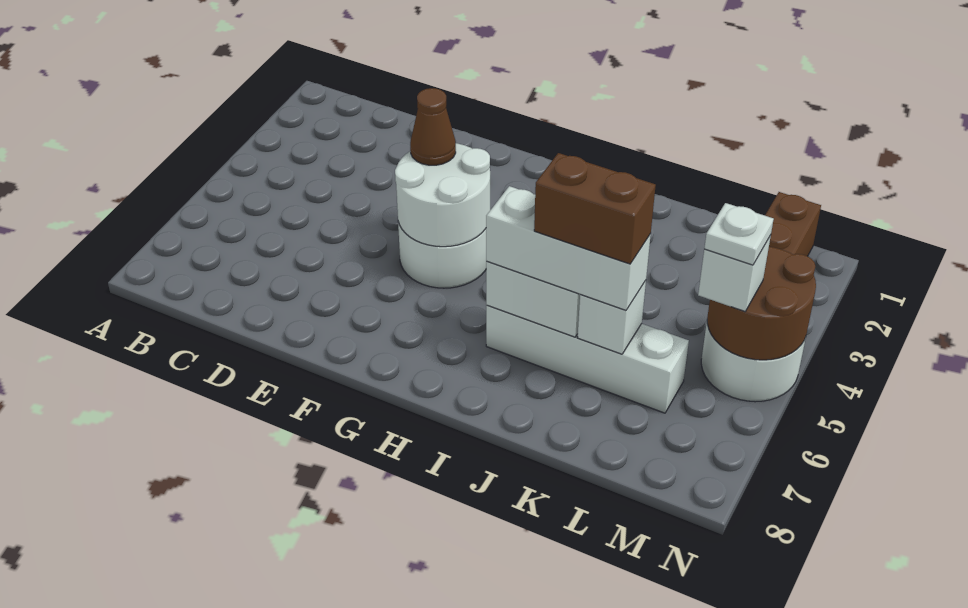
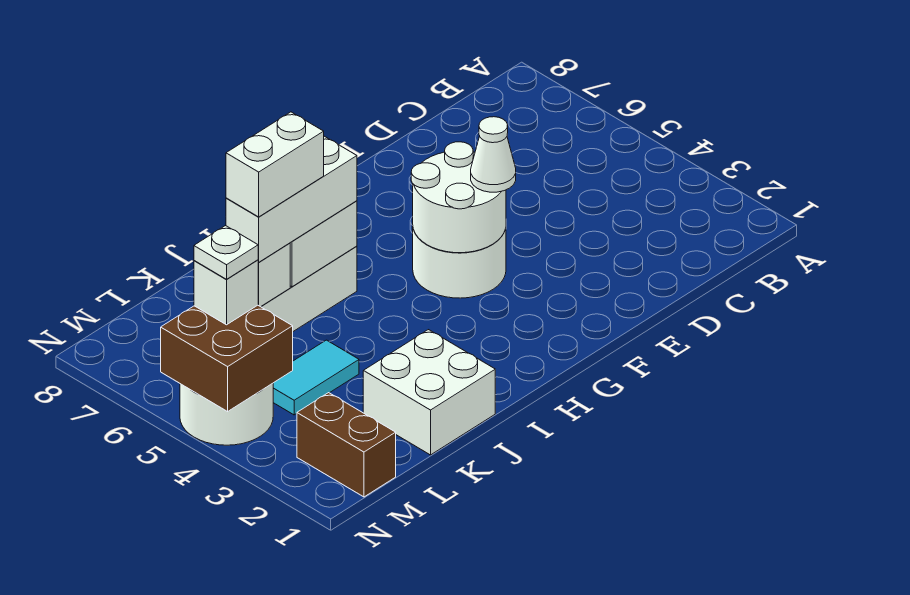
brown 1x1 cone [410,88,456,165] -> white 1x1 cone [471,117,516,192]
none -> white 2x2 brick [363,330,495,455]
brown 1x2 brick [534,153,656,264] -> white 1x2 brick [226,112,324,217]
none -> cyan 1x2 tile [273,340,359,415]
brown 2x2 round brick [707,247,816,360] -> brown 2x2 brick [161,305,293,411]

